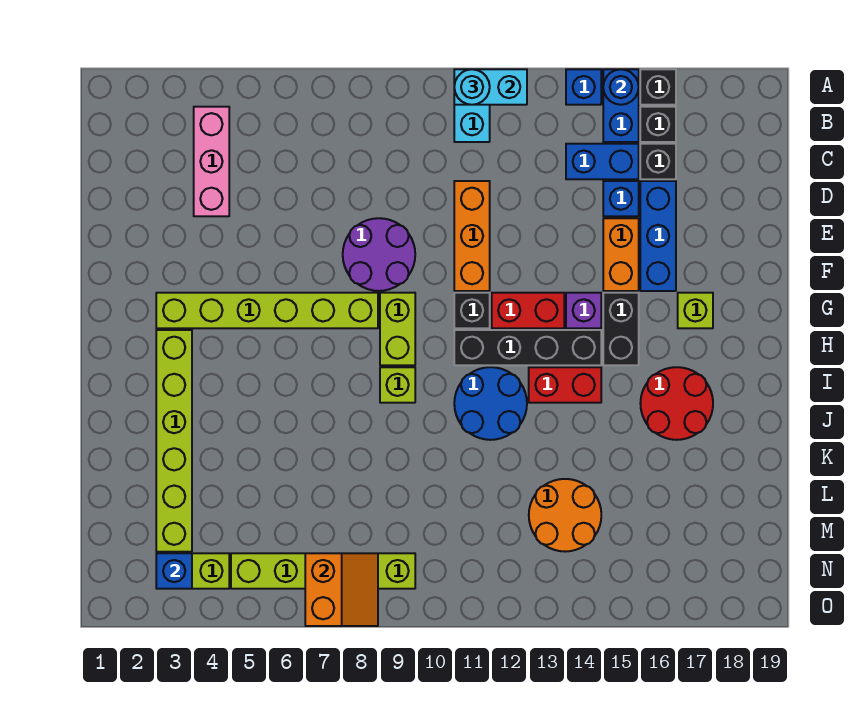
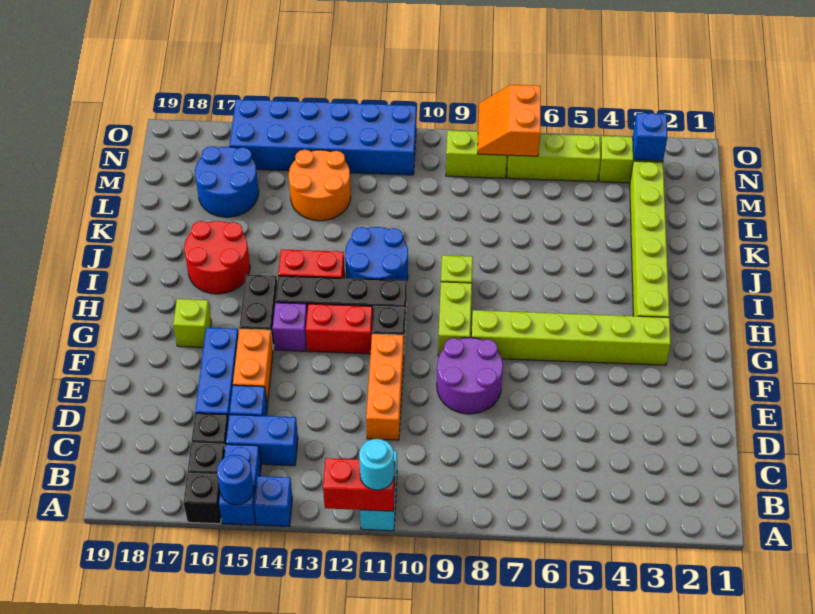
cyan 1x2 brick [454,69,527,105] -> red 1x2 brick [323,458,395,511]
pink 1x3 brick [194,107,229,216] -> none
none -> blue 2x2 round brick [195,146,259,217]
none -> blue 2x6 brick [230,99,416,175]

